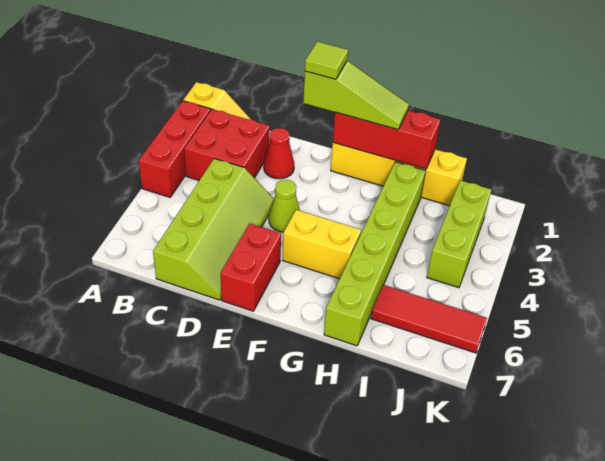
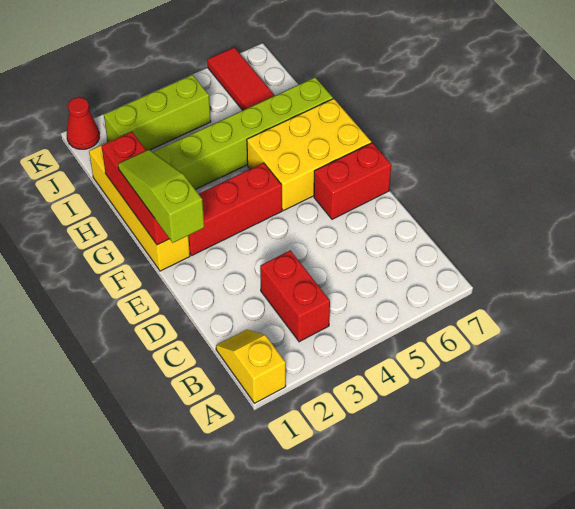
red 1x3 brick [139,101,210,197] -> red 1x3 brick moved to [188,163,282,255]
red 2x2 brick [184,109,270,180] -> red 1x2 brick [260,250,330,342]
lime 2x4 slope [153,159,274,300] -> none
red 1x1 cone [264,128,294,179] -> red 1x1 cone moved to [67,97,100,149]
lime 1x1 tile [305,42,348,79] -> none
lime 1x1 cone [269,180,300,232] -> none
yellow 1x2 brick [283,210,361,279] -> yellow 2x3 brick [247,99,371,211]

